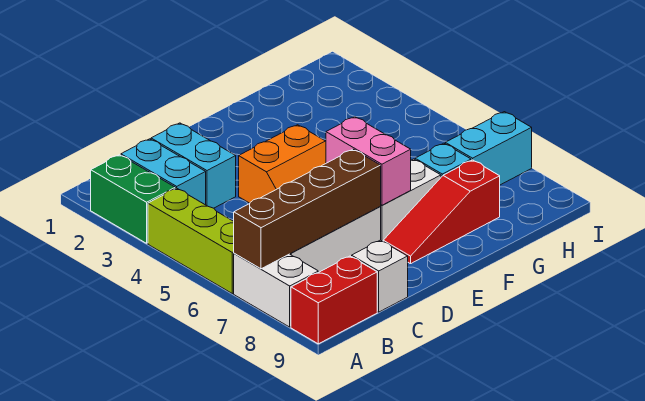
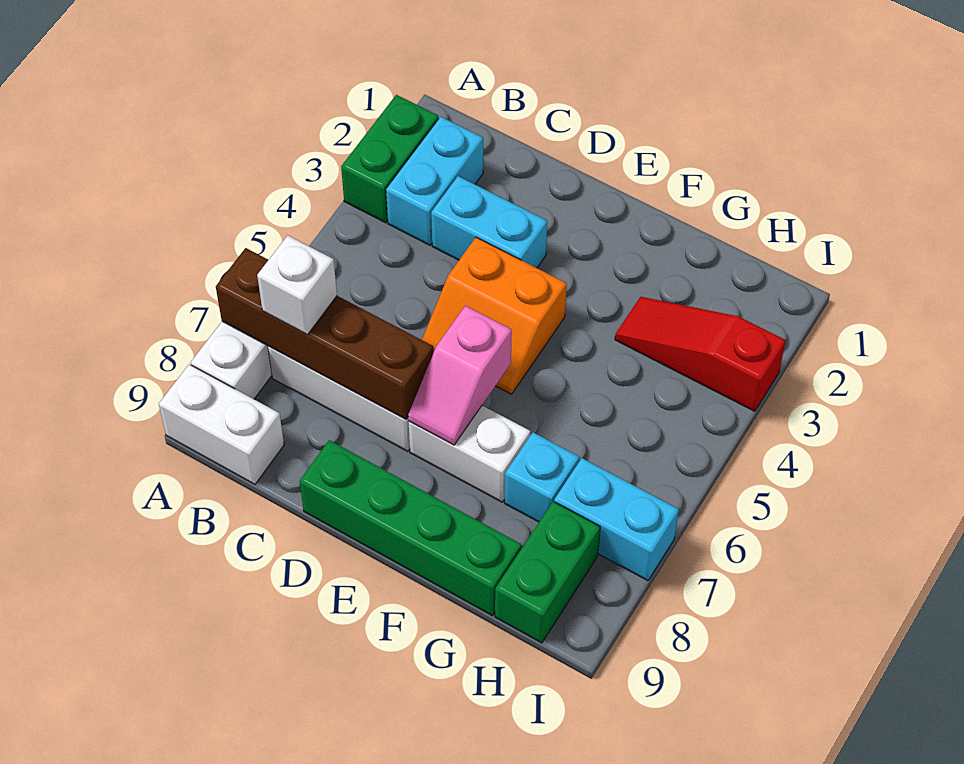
lime 1x3 brick [148,188,234,294] -> none
red 1x2 brick [291,256,377,344] -> white 1x2 brick [159,364,284,484]
cyan 1x2 brick [151,123,236,208] -> cyan 1x2 brick turned to [431,176,547,268]
white 1x1 brick [352,240,408,312] -> white 1x1 brick moved to [257,235,337,335]
none -> green 1x4 brick [300,440,521,616]
pink 1x2 brick [326,117,411,205] -> pink 1x2 slope [408,306,512,445]
red 1x3 slope [383,160,500,264] -> red 1x3 slope moved to [615,297,786,411]
none -> green 1x2 brick [495,501,600,643]

